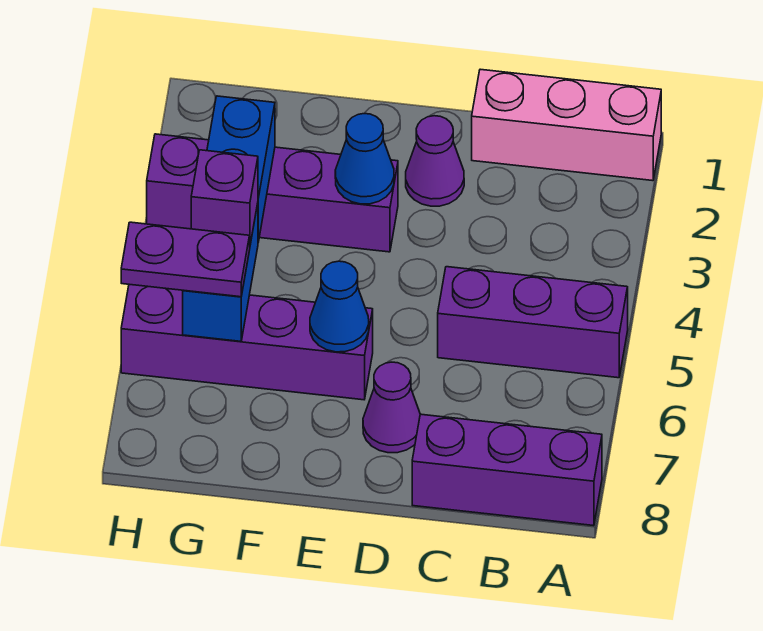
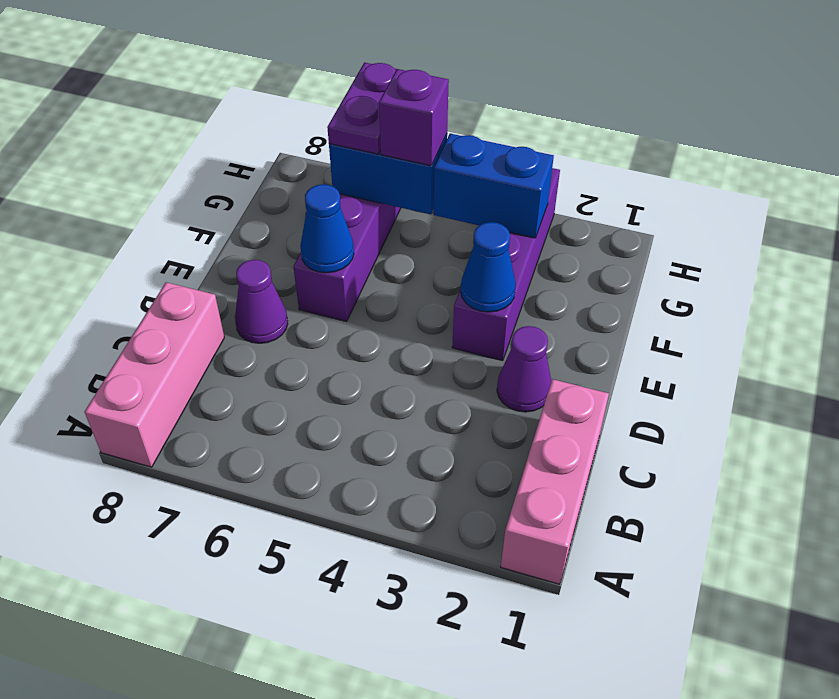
purple 1x3 brick [438,267,628,378] -> none
purple 1x3 brick [412,414,602,526] -> pink 1x3 brick [84,282,224,467]

